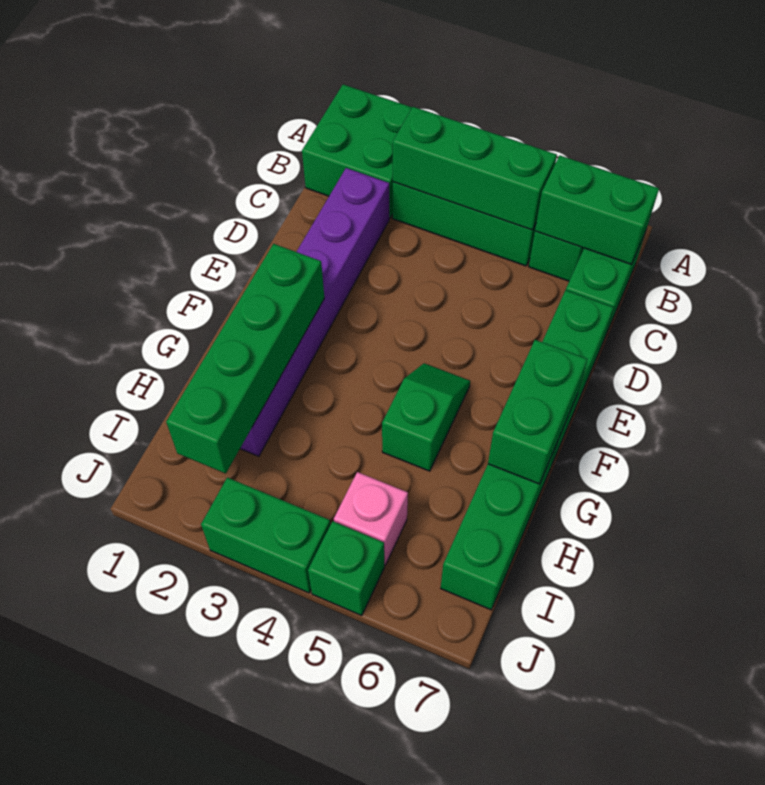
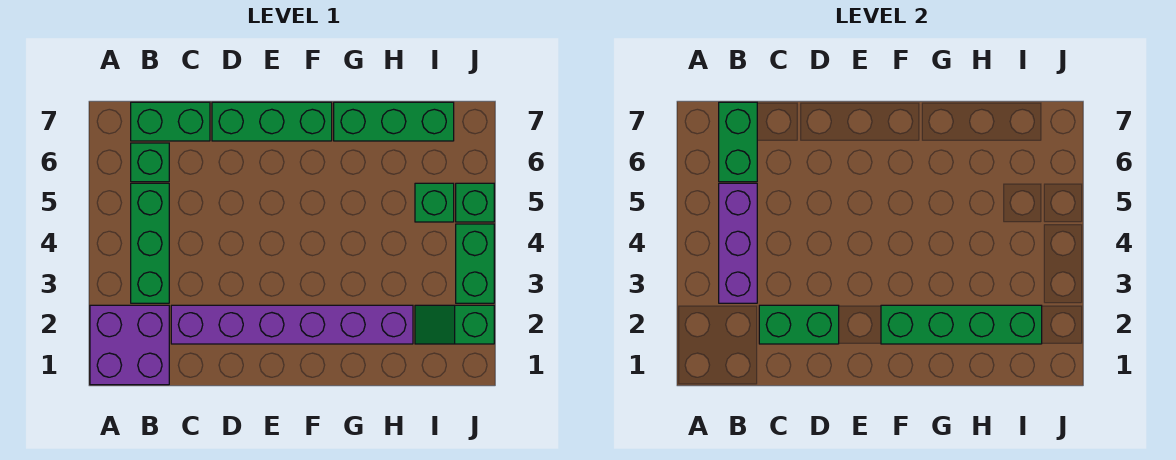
green 2x2 brick [302,84,412,218] -> purple 2x2 brick [90,305,169,385]
green 1x3 brick [393,107,557,230] -> purple 1x3 brick [719,183,757,303]
green 1x2 slope [382,363,470,471] -> green 1x2 slope moved to [415,305,494,344]
green 1x2 brick [488,340,587,484] -> green 1x2 brick moved to [759,305,839,344]
pink 1x1 brick [334,472,408,565] -> green 1x1 brick [415,183,454,222]

